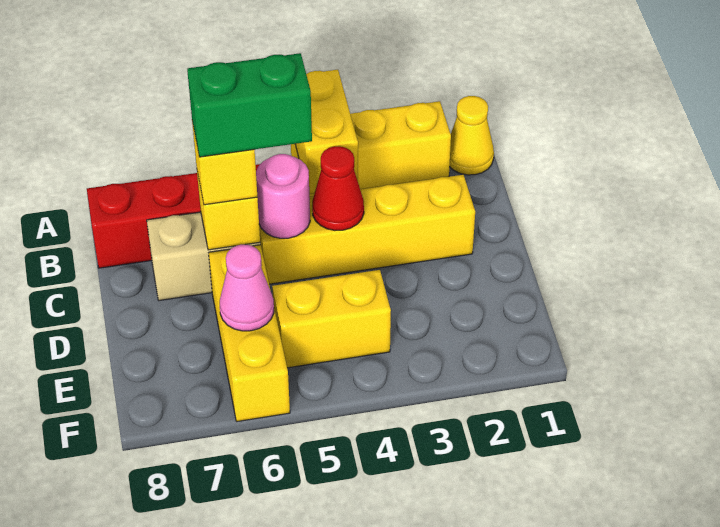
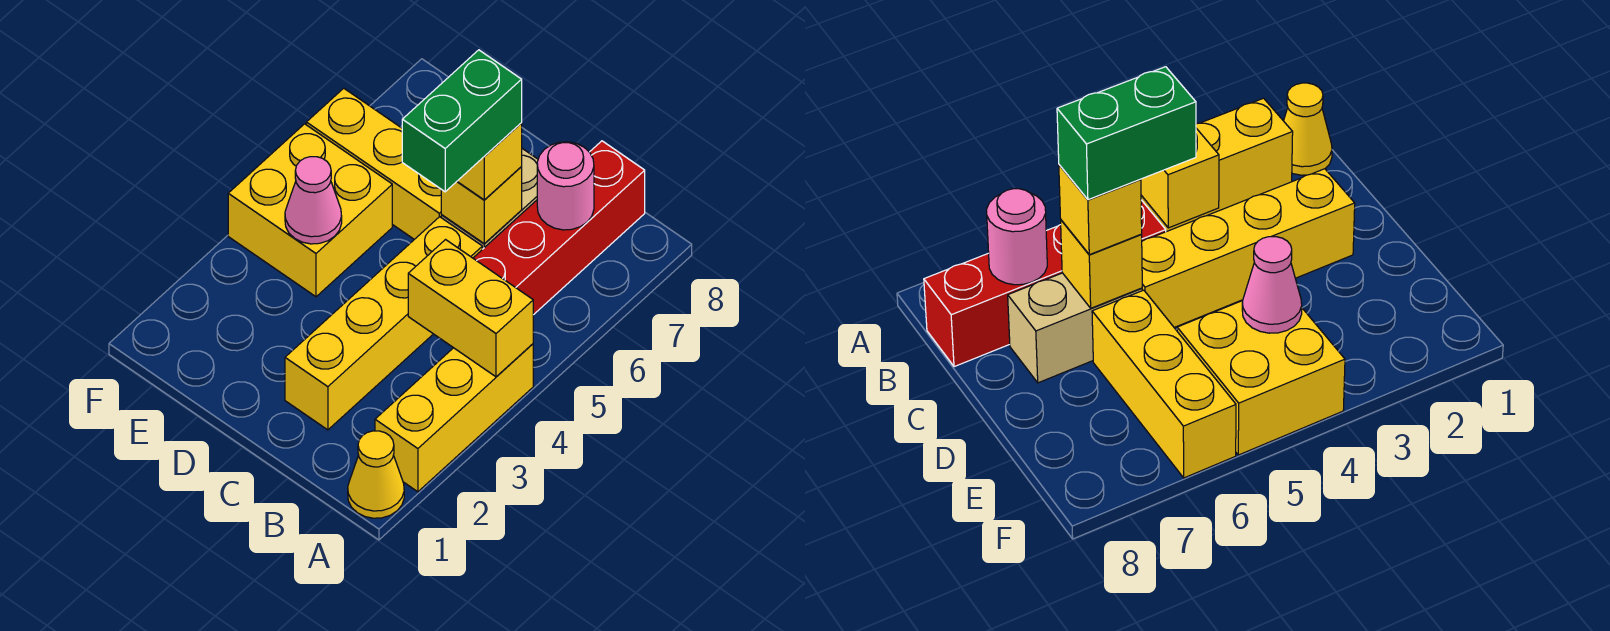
red 1x1 cone [312,146,364,230] -> none
pink 1x1 round brick [256,154,310,238] -> pink 1x1 round brick moved to [537,142,594,230]
yellow 1x2 brick [272,270,391,368] -> yellow 2x2 brick [228,124,392,297]
pink 1x1 cone [220,245,274,331] -> pink 1x1 cone moved to [285,157,342,244]

